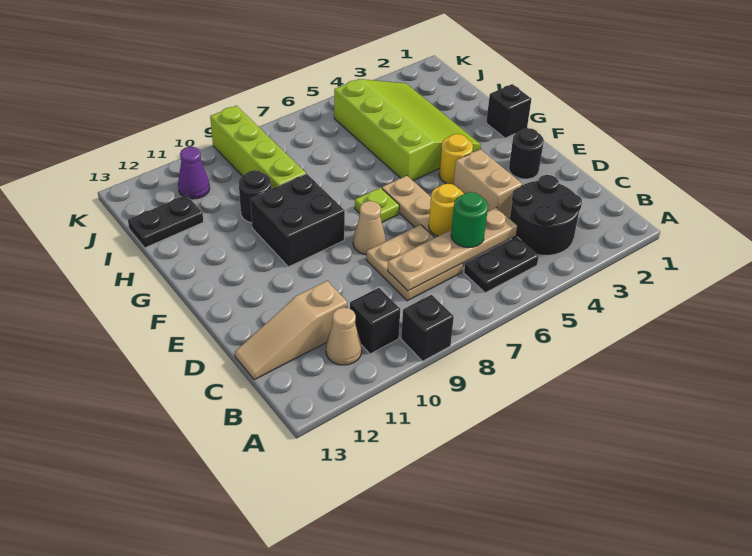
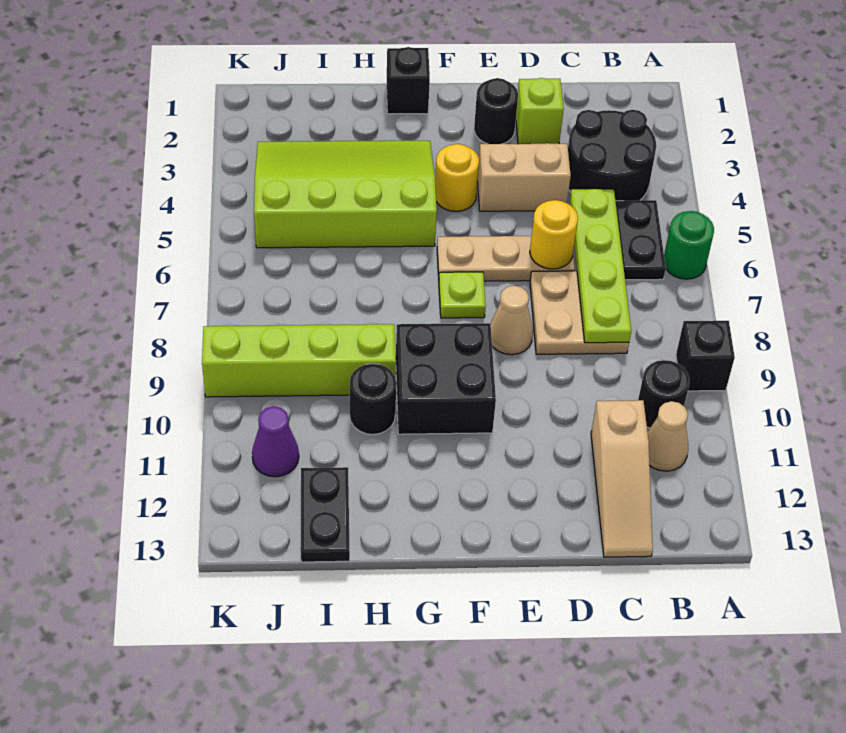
black 1x1 brick [350,288,400,354] -> black 1x1 round brick [638,360,690,428]
tan 1x4 plate [388,208,517,291] -> lime 1x4 plate [570,189,631,343]
green 1x1 round brick [451,192,488,248] -> green 1x1 round brick moved to [664,211,714,279]
none -> lime 1x1 brick [516,78,564,144]

